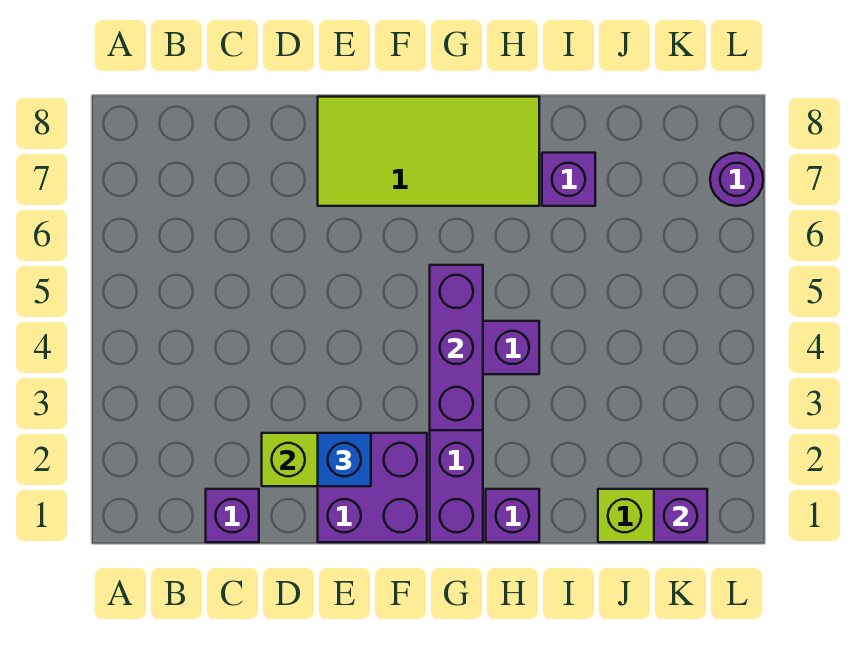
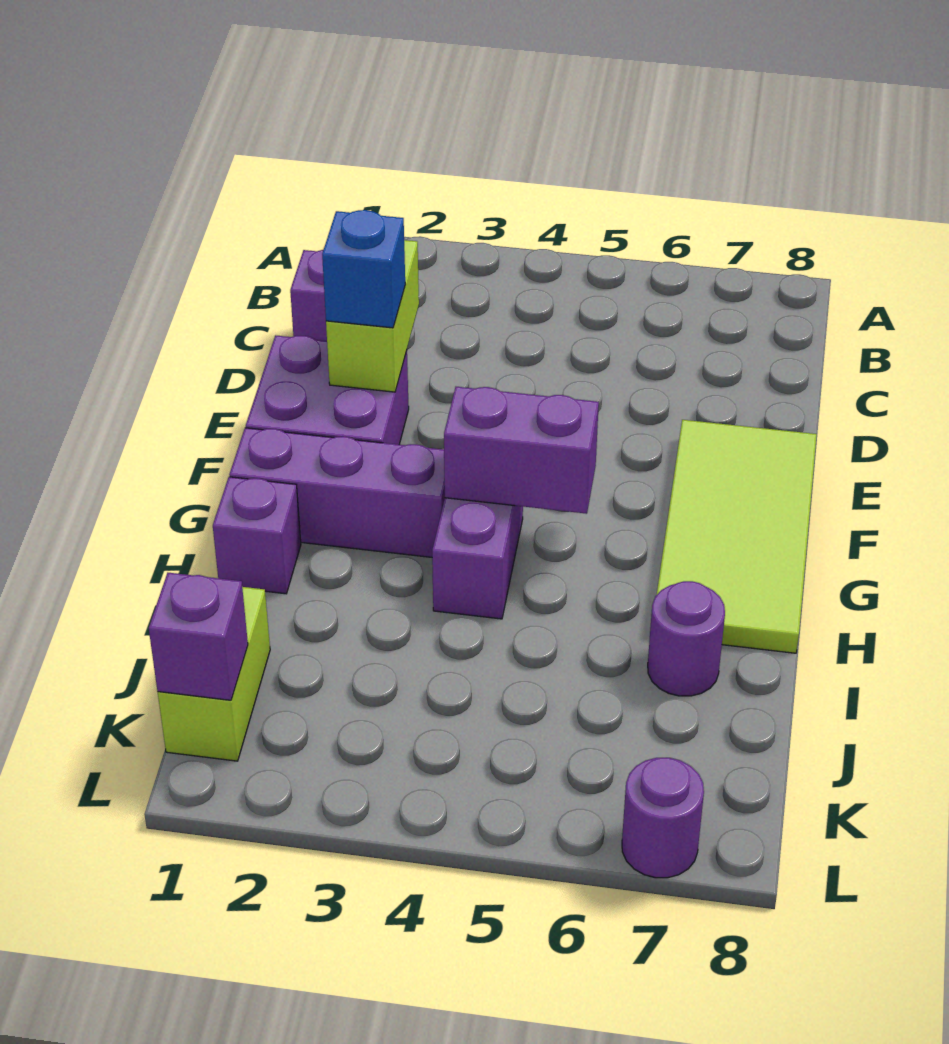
purple 1x3 brick [430,265,483,430] -> purple 1x2 brick [444,387,599,514]
purple 1x1 brick [542,153,595,206] -> purple 1x1 round brick [648,581,725,696]

